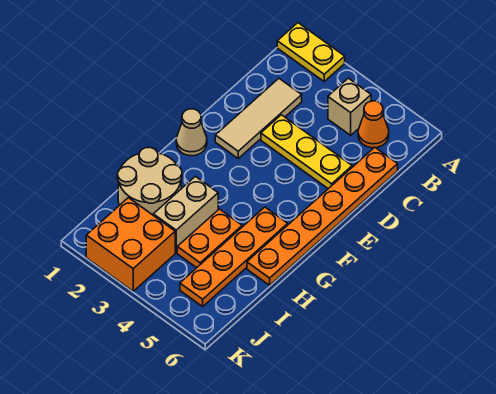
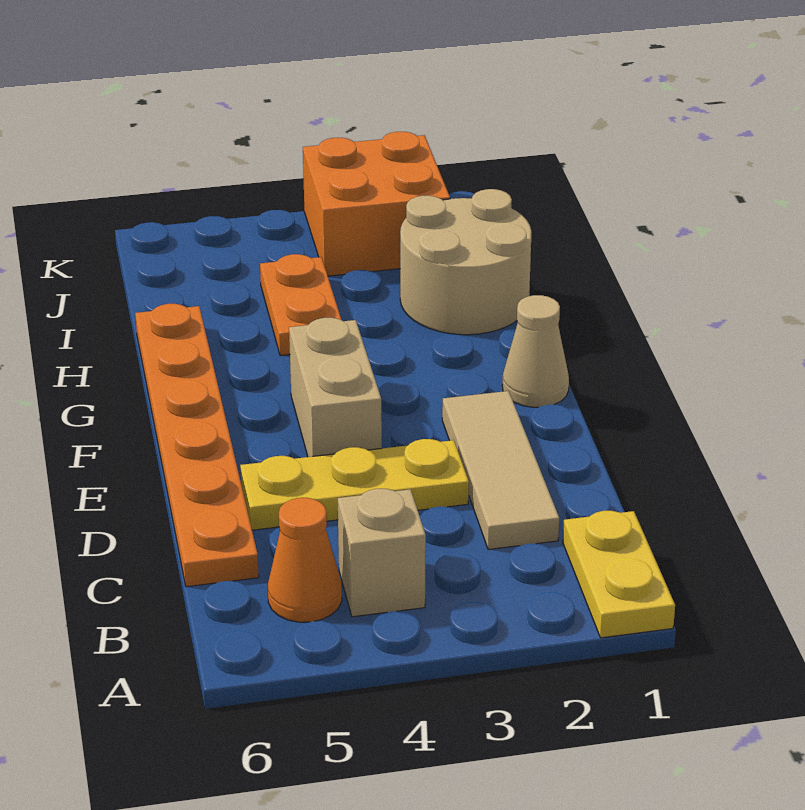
yellow 1x2 plate [277,23,345,81] -> yellow 1x2 plate turned to [563,511,675,638]
orange 1x4 plate [180,207,288,306] -> none
tan 1x2 brick [153,176,218,253] -> tan 1x2 brick moved to [289,318,382,457]

